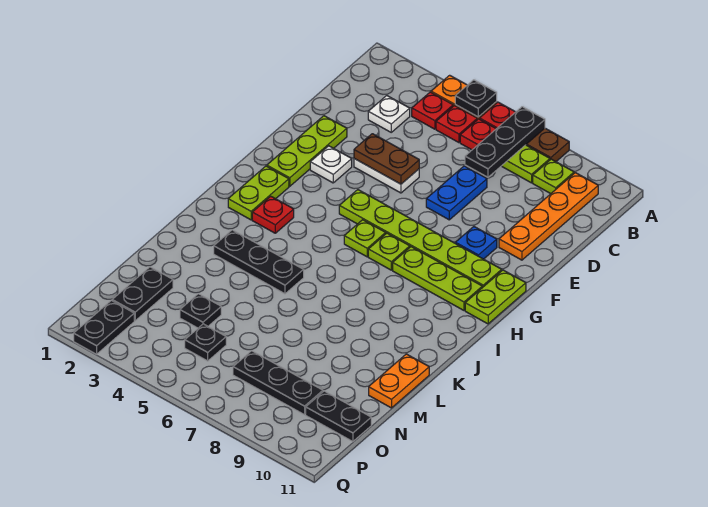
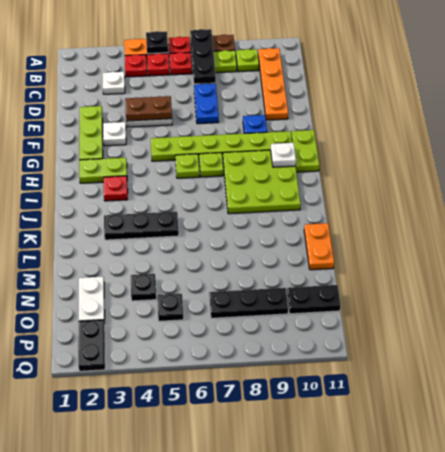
lime 1x2 plate [228,166,289,220] -> lime 1x2 plate turned to [79,158,127,183]
lime 1x3 plate [393,247,482,310] -> lime 3x3 plate [223,150,301,214]
none -> white 1x1 plate [271,143,296,167]
black 1x2 plate [112,267,173,321] -> white 1x2 plate [79,277,105,323]

